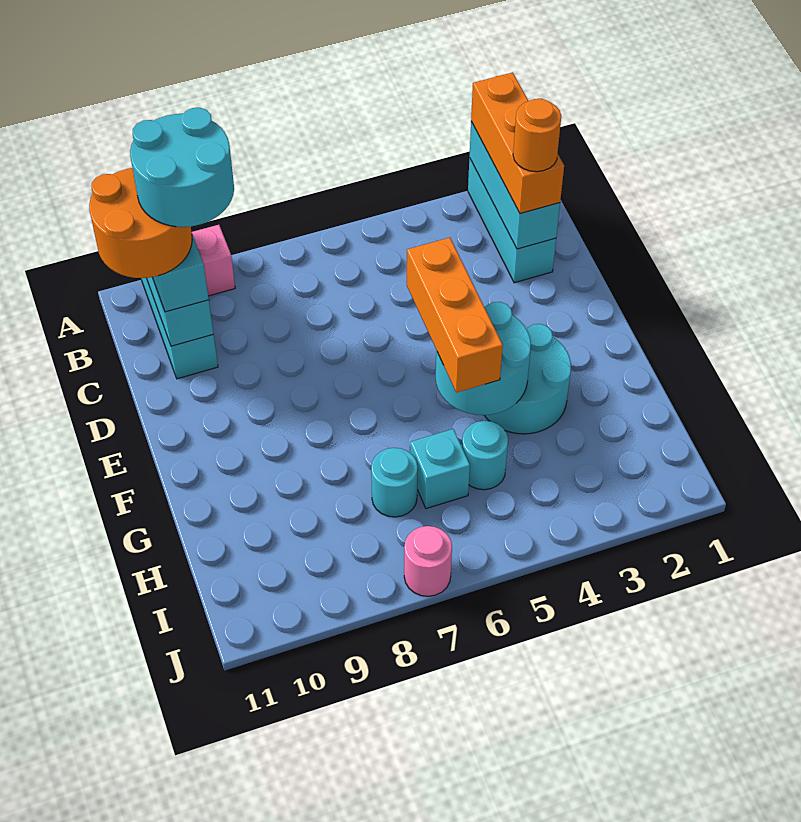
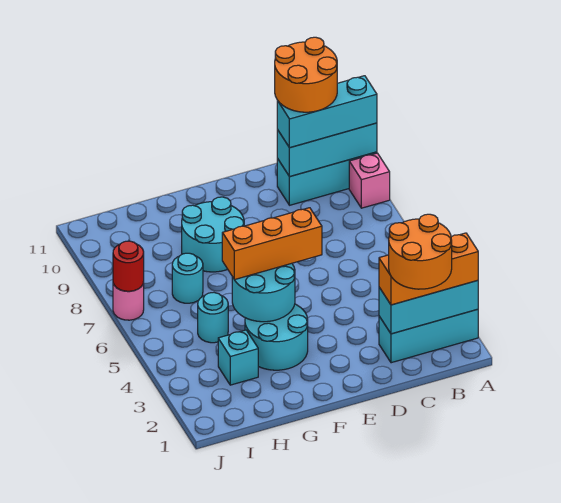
cyan 2x2 round brick [130,108,234,227] -> cyan 2x2 round brick moved to [182,197,244,272]
orange 1x1 round brick [513,99,561,172] -> orange 2x2 round brick [389,214,452,289]
cyan 1x1 brick [410,429,470,509] -> cyan 1x1 brick moved to [218,330,258,385]
none -> red 1x1 round brick [113,241,144,291]

